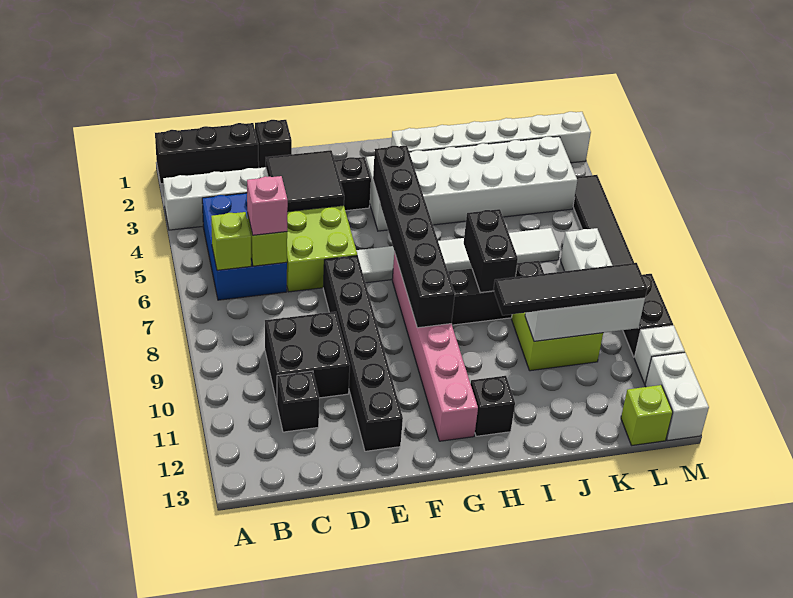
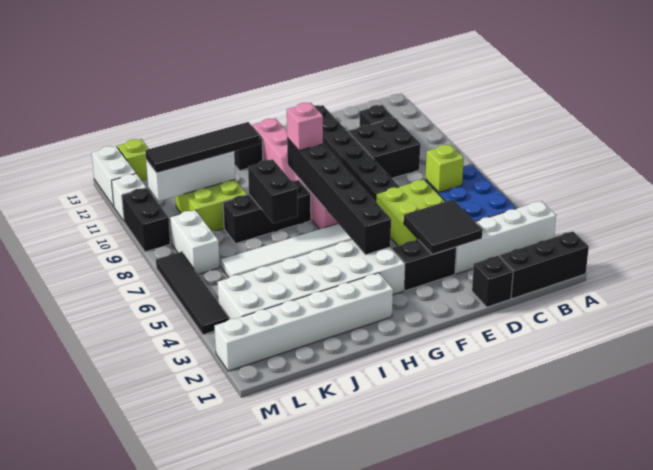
lime 1x1 brick [211,212,251,270] -> none
pink 1x1 brick [247,176,288,235] -> pink 1x1 brick moved to [287,103,323,151]

